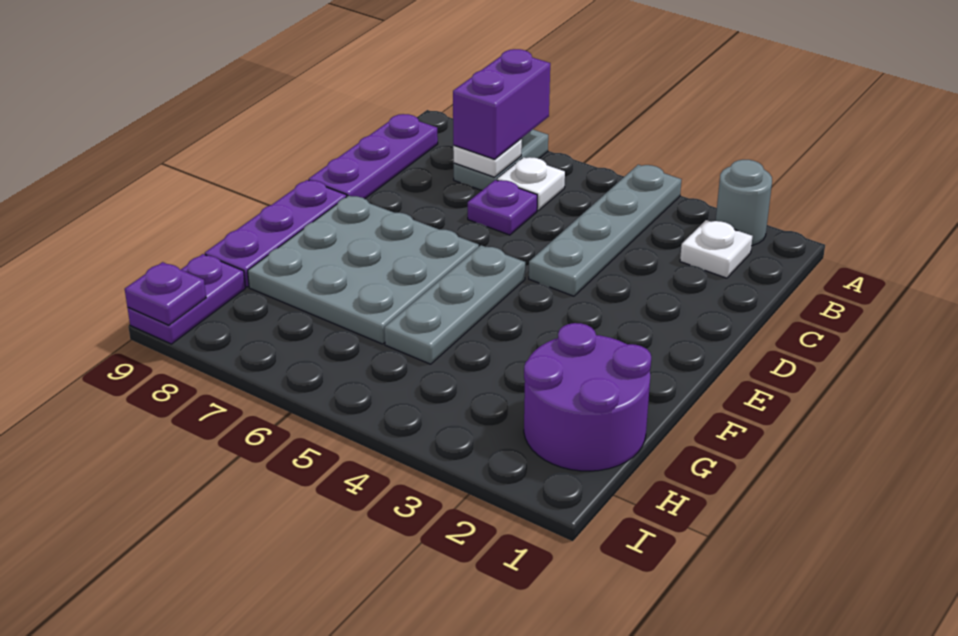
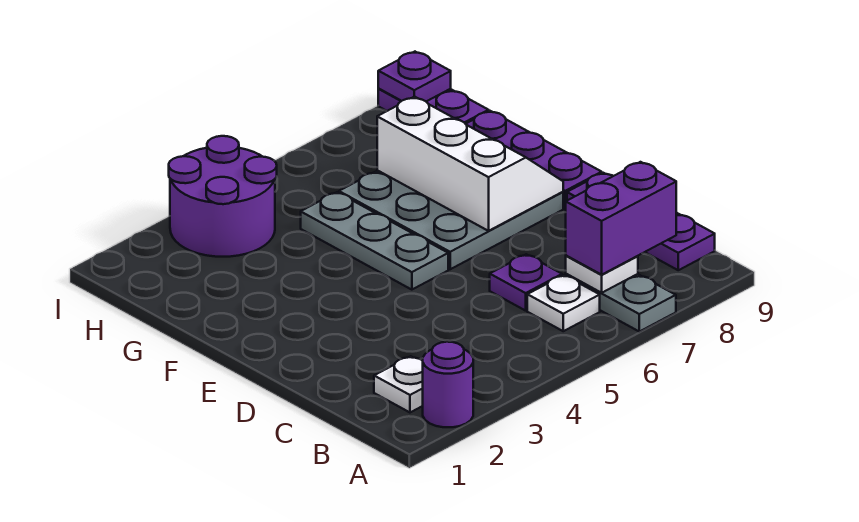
grey 1x1 round brick [716,160,772,245] -> purple 1x1 round brick [423,342,473,427]
grey 1x4 plate [529,165,682,296] -> none
purple 1x2 brick [453,49,550,159] -> purple 1x2 brick turned to [566,162,676,275]
none -> white 2x3 slope [377,97,563,231]
purple 2x2 round brick [524,323,651,471] -> purple 2x2 round brick moved to [169,136,277,257]

